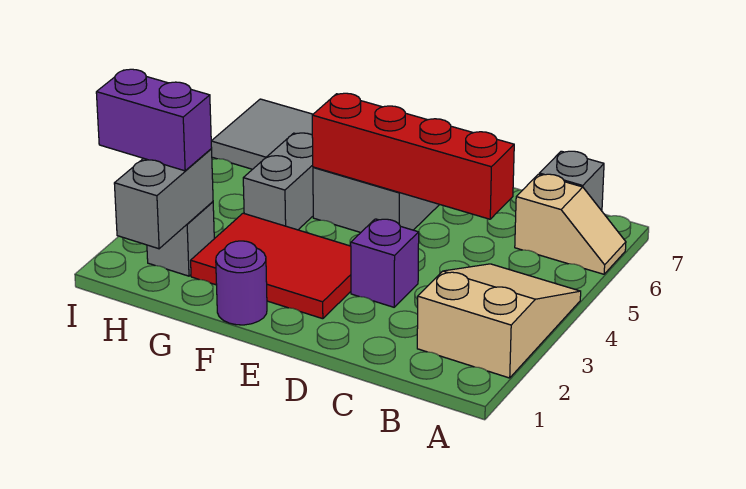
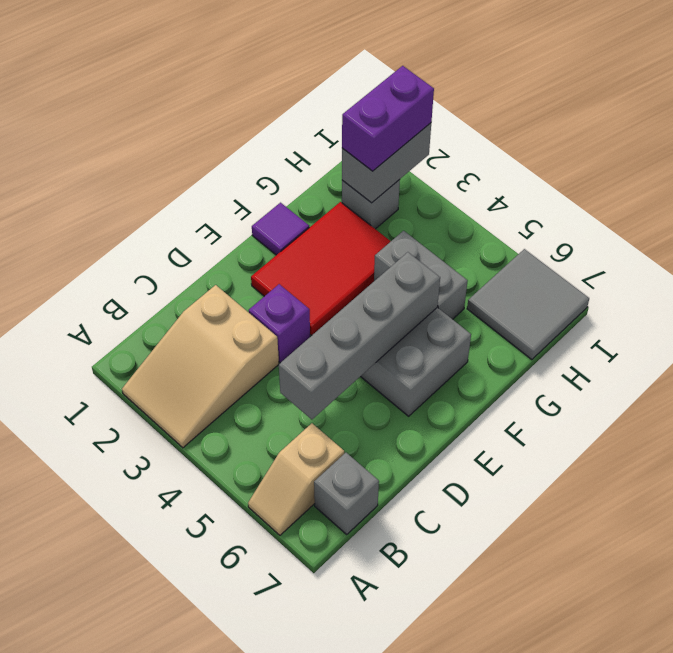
tan 2x3 slope [417,264,581,378] -> tan 2x3 slope turned to [122,285,279,448]
red 1x4 brick [312,93,514,219] -> grey 1x4 brick [279,252,440,420]
purple 1x1 round brick [216,241,267,325] -> purple 1x1 tile [252,203,309,255]
grey 1x2 brick [114,149,213,249] -> grey 1x2 brick turned to [342,123,431,203]

